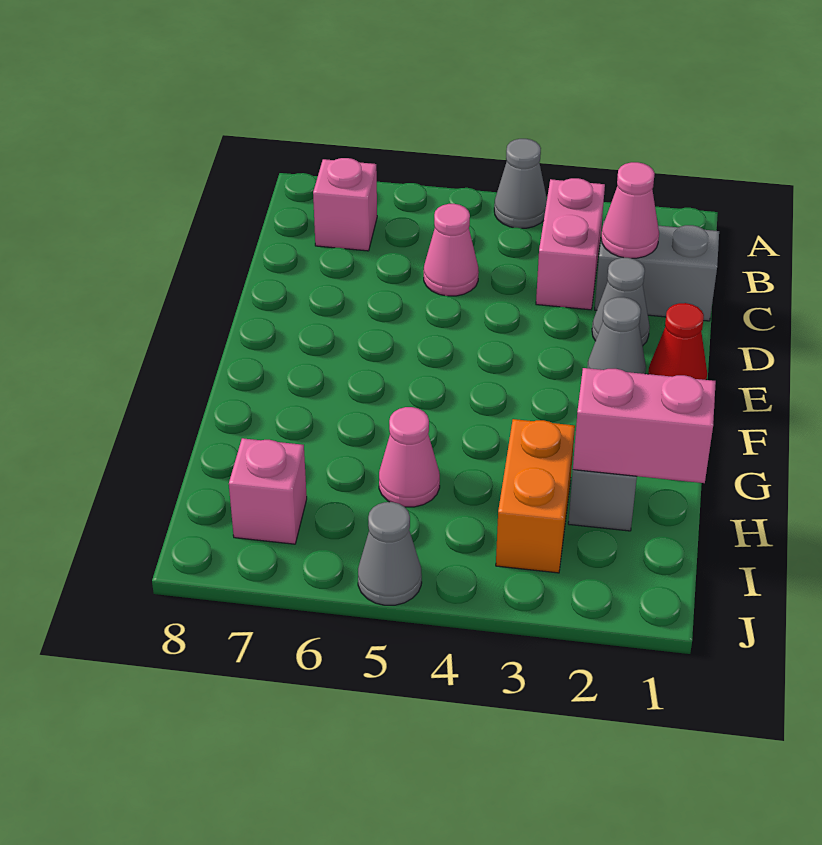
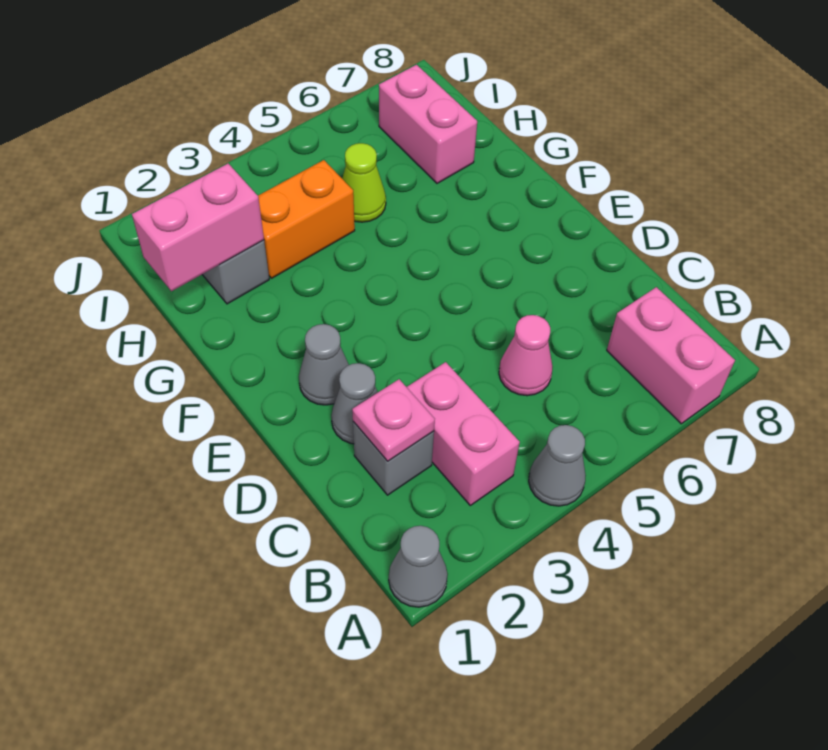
pink 1x1 brick [313,158,377,251] -> pink 1x2 brick [607,287,735,424]
grey 1x2 brick [595,221,719,321] -> grey 1x1 brick [353,422,434,495]
pink 1x1 cone [601,162,659,258] -> pink 1x1 plate [352,379,435,461]
red 1x1 cone [648,303,707,380] -> none
orange 1x2 brick [496,419,575,573] -> orange 1x2 brick turned to [258,160,355,278]
pink 1x1 cone [379,407,440,507] -> lime 1x1 cone [342,143,386,222]
pink 1x1 brick [229,438,307,544] -> pink 1x2 brick [379,65,477,183]
grey 1x1 cone [358,502,422,605] -> grey 1x1 cone moved to [389,526,448,607]

